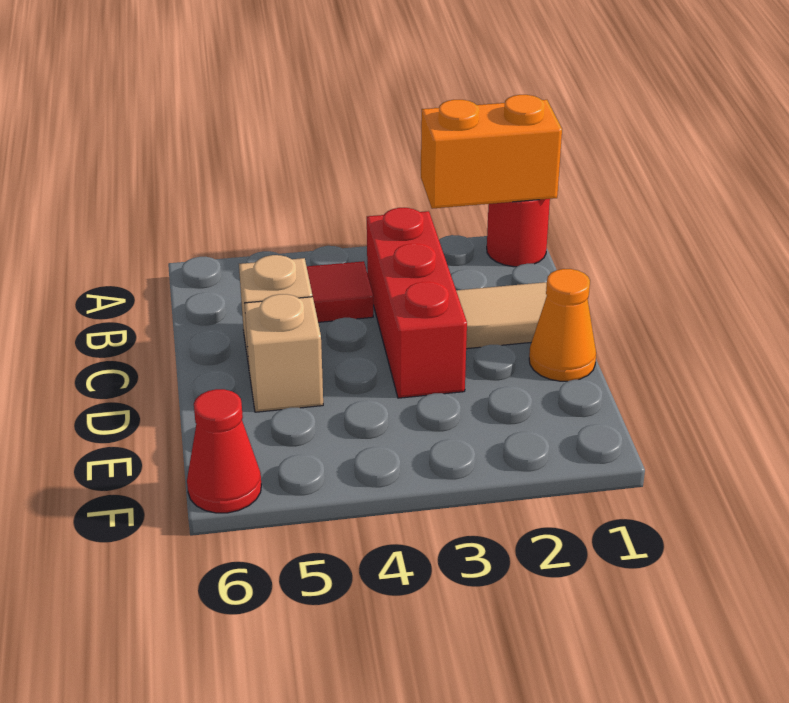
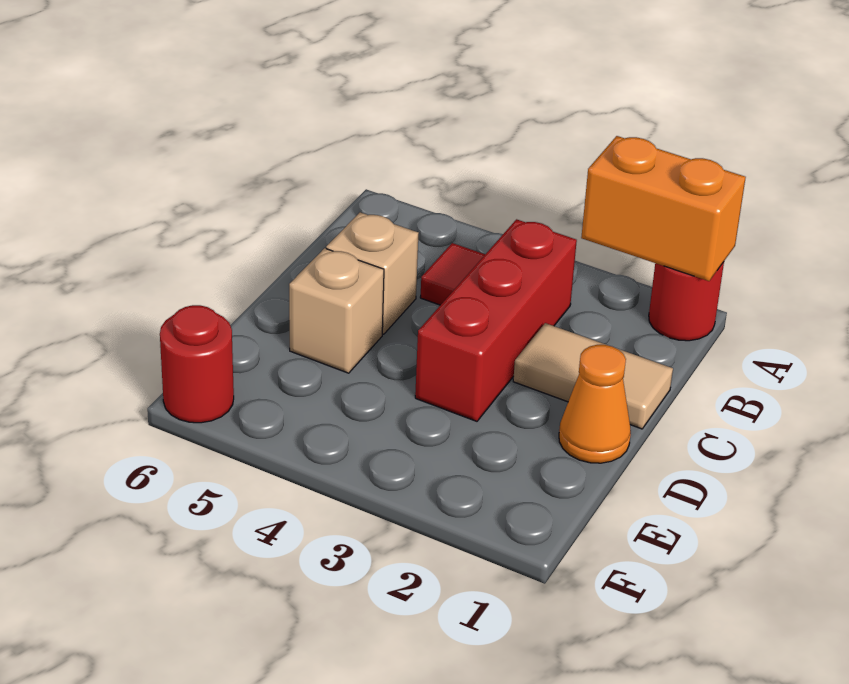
red 1x1 cone [187,389,261,513] -> red 1x1 round brick [160,305,234,423]

